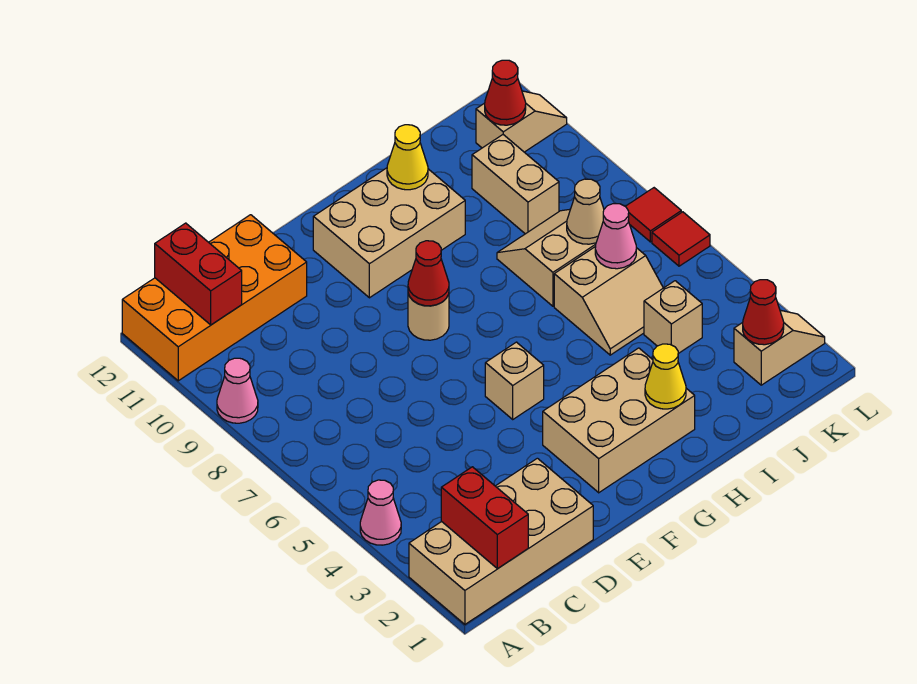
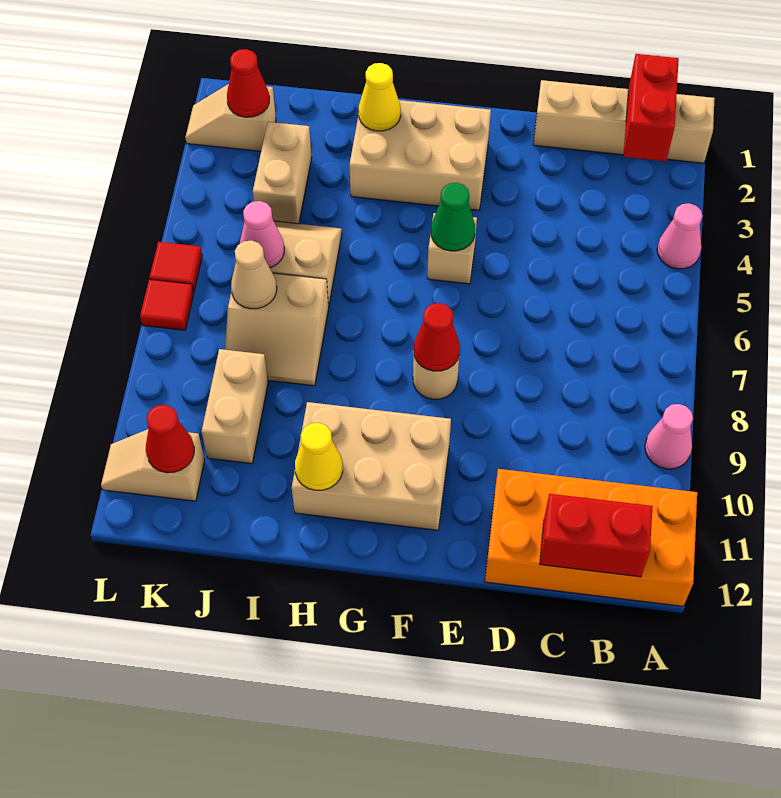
tan 2x4 brick [409,458,593,624] -> tan 1x4 brick [533,80,715,163]
red 1x2 brick [155,223,242,325] -> red 1x2 brick turned to [540,494,653,577]
none -> green 1x1 cone [431,183,475,251]
tan 1x1 brick [644,281,702,354] -> tan 1x2 brick [253,122,312,224]

